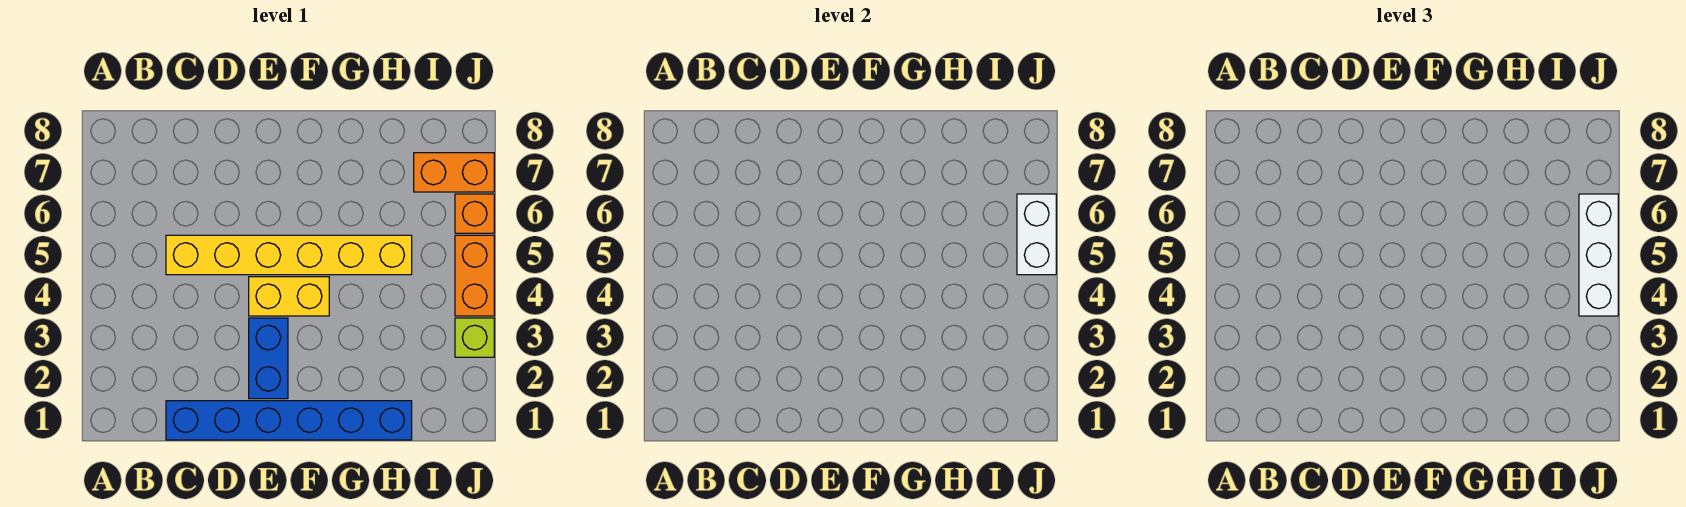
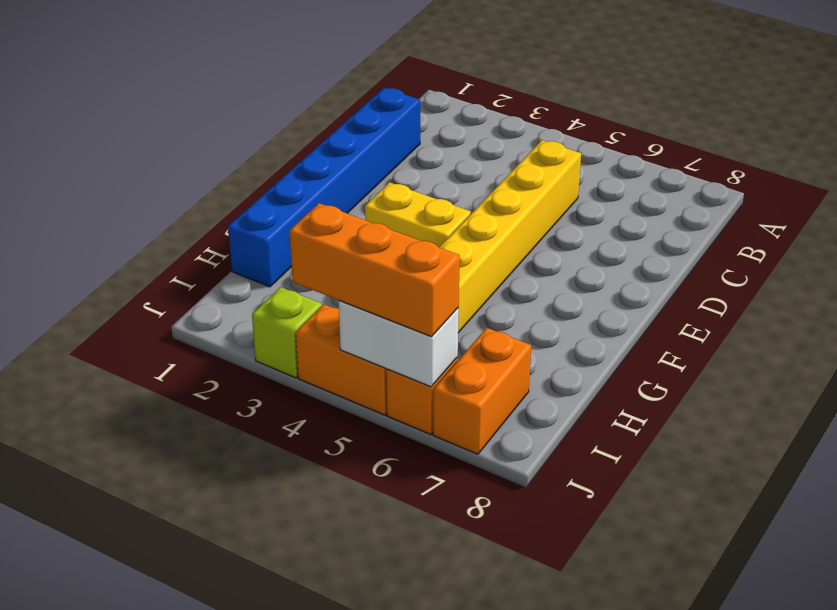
blue 1x2 brick [249,318,288,399] -> none
yellow 1x2 brick [249,277,329,316] -> yellow 1x2 brick turned to [365,182,471,247]
white 1x3 brick [1579,194,1618,316] -> orange 1x3 brick [289,203,460,337]

